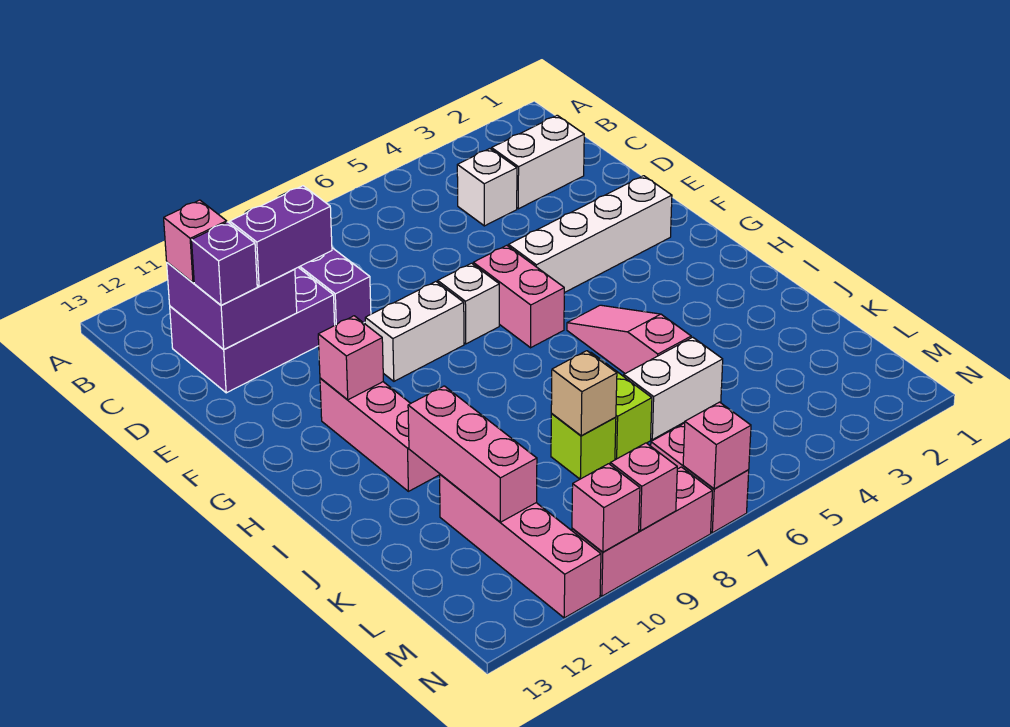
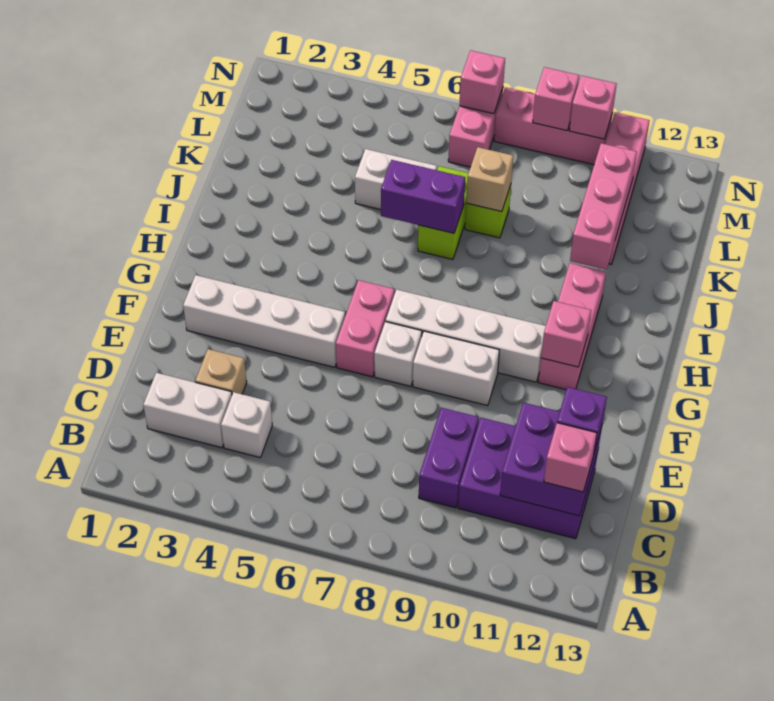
none -> tan 1x1 brick [195,349,247,394]
purple 1x2 brick [230,186,332,286] -> purple 1x2 brick moved to [381,160,465,233]
none -> white 1x4 brick [386,290,546,382]
pink 1x3 slope [567,305,691,374] -> none

